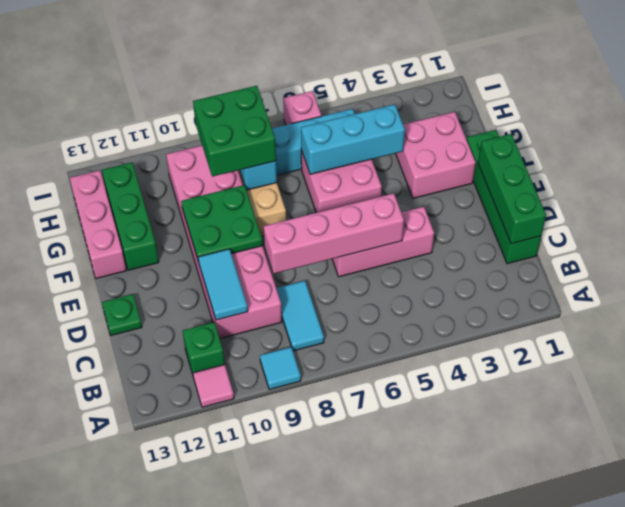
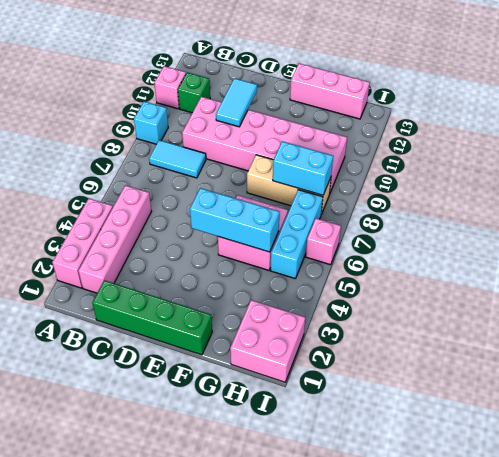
cyan 1x1 tile [260,347,301,390] -> cyan 1x1 brick [134,101,168,144]
pink 1x1 tile [193,365,234,407] -> pink 1x1 brick [154,66,186,109]
green 1x3 brick [478,134,546,244] -> none
cyan 1x2 tile [198,249,248,320] -> cyan 1x2 tile turned to [216,78,257,127]
pink 1x3 brick [332,206,434,277] -> pink 1x3 brick moved to [52,198,113,288]
pink 1x4 brick [264,193,404,274] -> pink 1x4 brick moved to [79,185,152,293]
green 1x1 plate [102,294,142,335] -> none
green 2x2 plate [181,185,263,262] -> none
pink 2x2 brick [395,112,476,198] -> pink 2x2 brick moved to [230,300,305,382]
green 1x3 brick [102,163,159,270] -> none
cyan 1x3 brick [301,104,405,174] -> cyan 1x3 brick turned to [190,188,279,252]
green 2x2 brick [193,86,276,177] -> none

